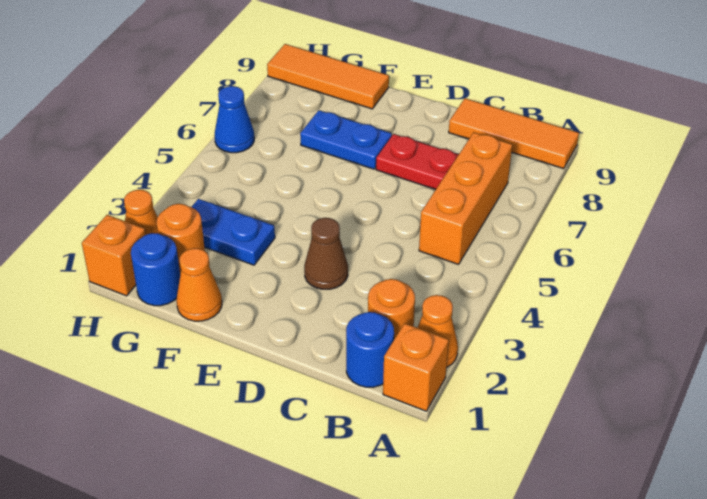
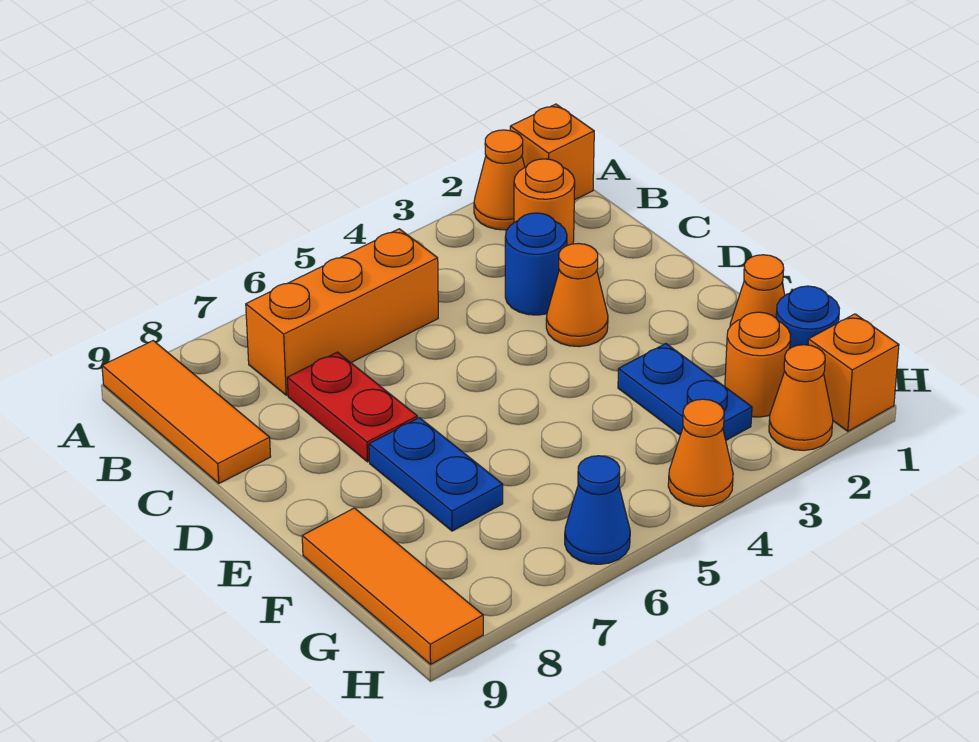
blue 1x1 round brick [346,312,394,387] -> blue 1x1 round brick moved to [505,213,567,315]
brown 1x1 cone [304,218,348,289] -> orange 1x1 cone [546,244,608,347]
none -> orange 1x1 cone [668,399,733,507]

